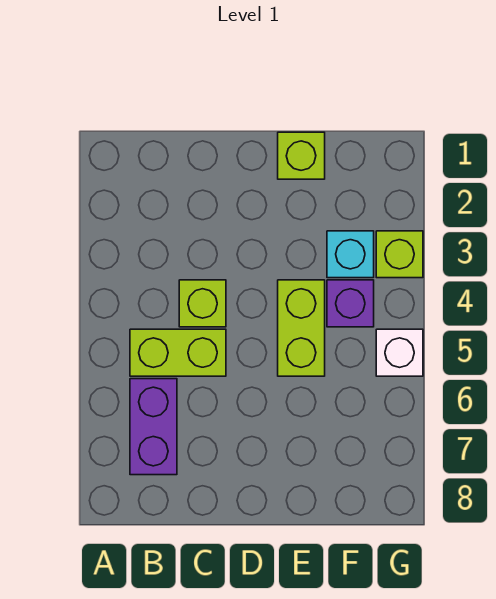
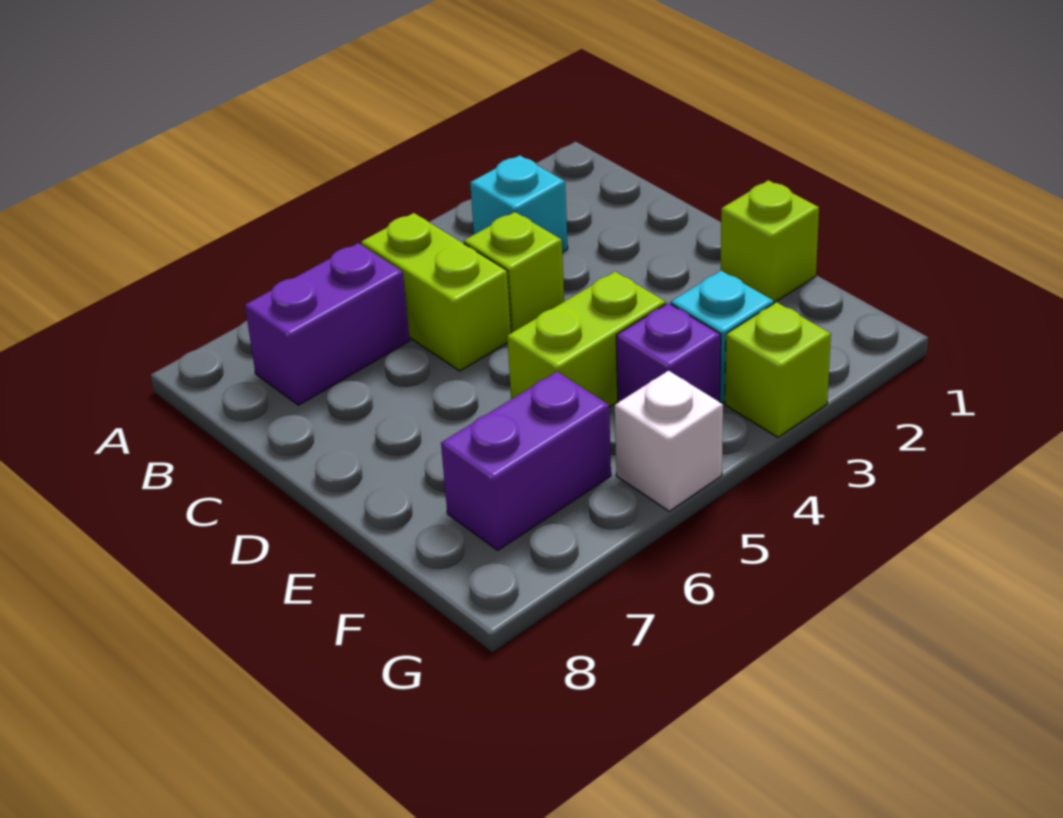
none -> cyan 1x1 brick [470,155,568,252]
none -> purple 1x2 brick [441,371,611,550]

